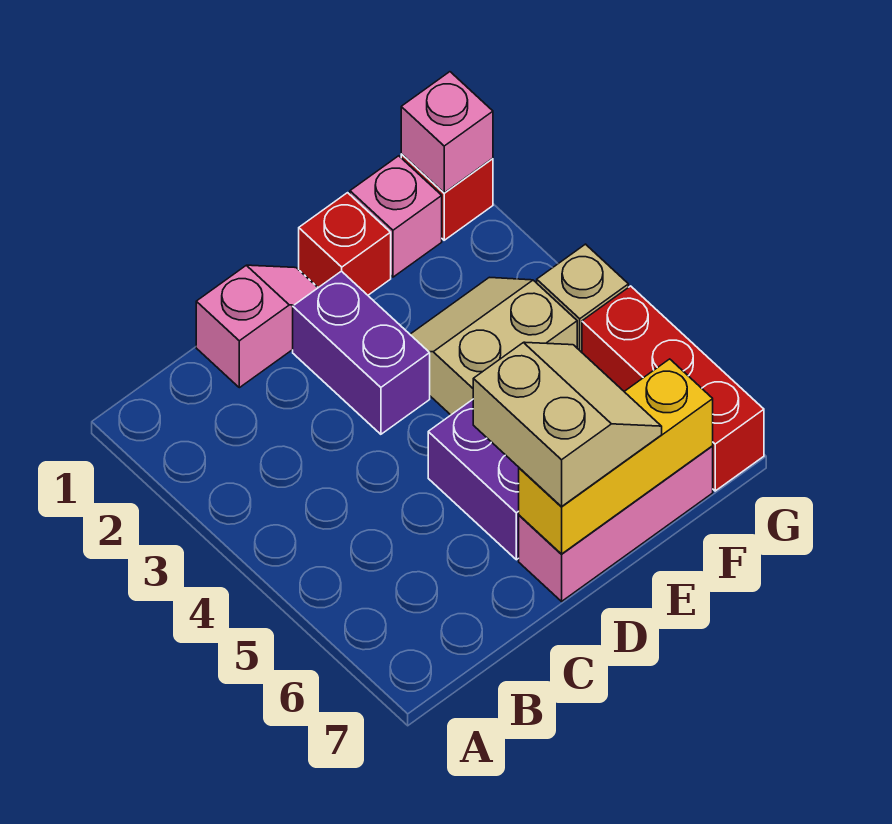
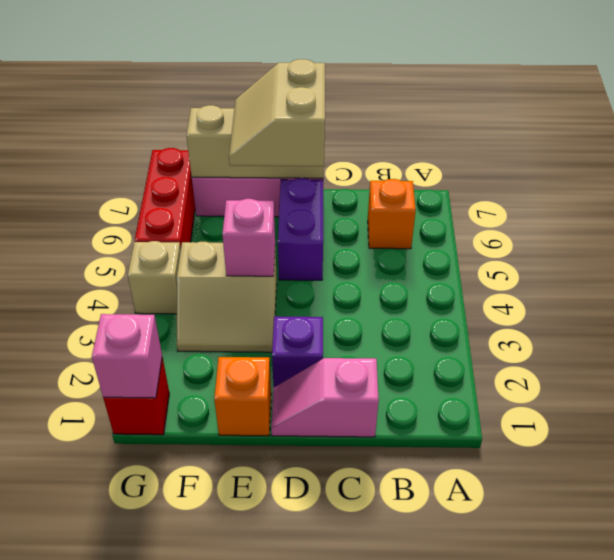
none -> orange 1x1 brick [368,179,416,249]
purple 1x2 brick [293,271,430,434] -> purple 1x1 brick [272,316,323,387]
yellow 1x3 brick [519,359,713,554] -> tan 1x3 brick [186,105,324,178]
red 1x1 brick [299,193,391,295] -> orange 1x1 brick [214,357,271,436]
pink 1x1 brick [350,156,442,277] -> pink 1x1 brick moved to [222,199,275,276]

